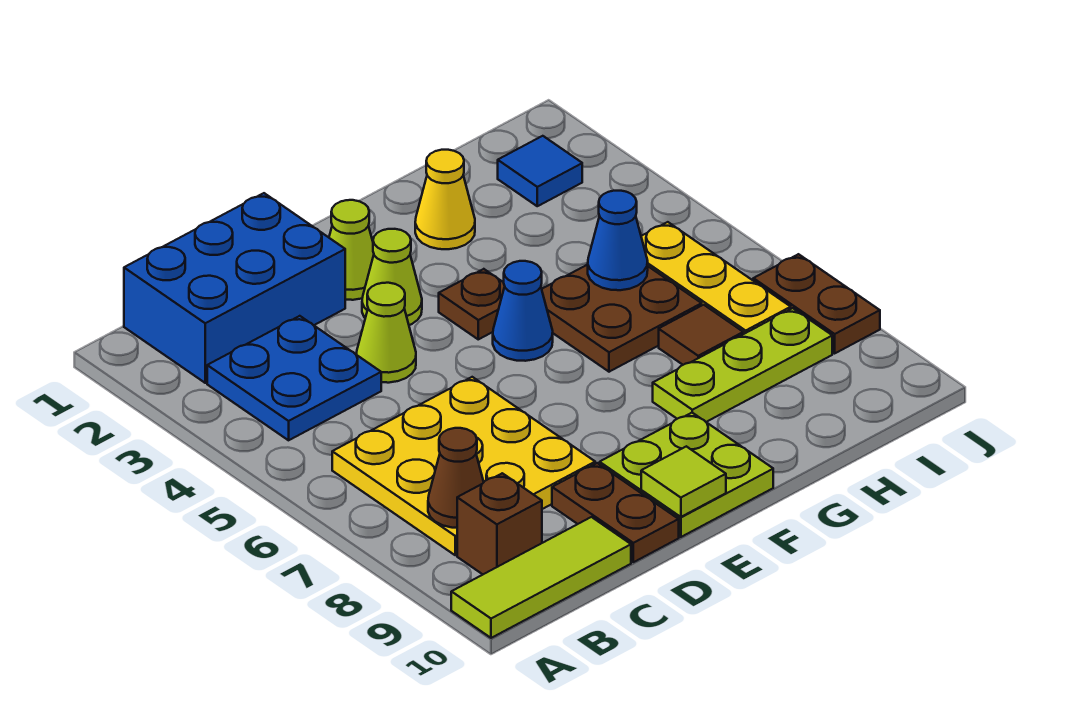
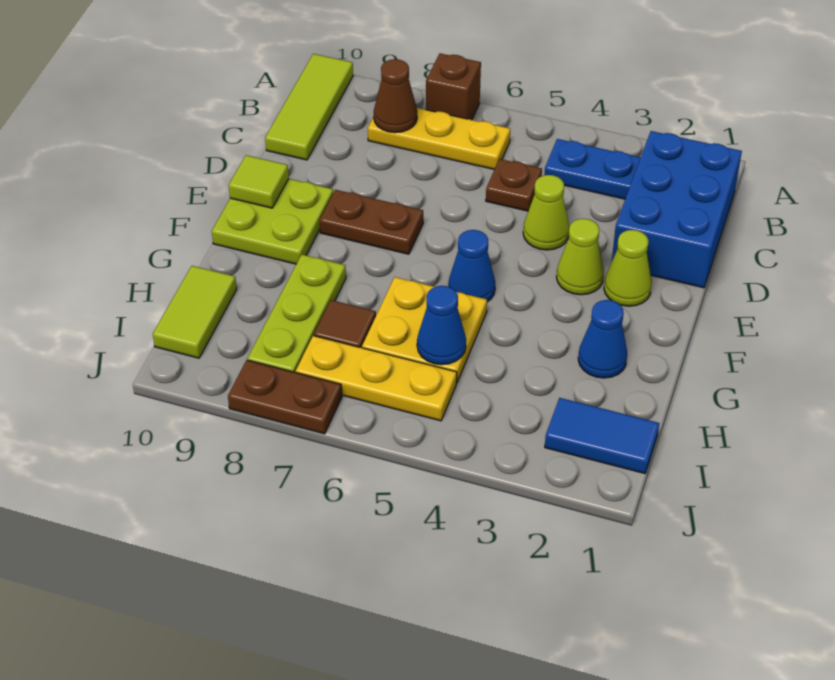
blue 2x2 plate [207,316,381,440] -> blue 1x2 plate [544,139,641,199]
yellow 3x3 plate [332,377,595,555] -> yellow 1x3 plate [368,108,510,169]
brown 1x1 brick [457,473,542,574] -> brown 1x1 brick moved to [426,53,481,120]
brown 1x2 plate [552,463,679,562] -> brown 1x2 plate moved to [320,190,423,254]
brown 1x1 plate [439,269,505,339] -> brown 1x1 plate moved to [486,159,542,211]
yellow 1x1 cone [415,150,475,249] -> blue 1x1 cone [578,300,627,378]
brown 2x2 plate [542,265,702,372] -> yellow 2x2 plate [362,277,487,383]
none -> lime 1x2 tile [153,266,237,358]
blue 1x1 tile [498,136,582,206] -> blue 1x2 tile [545,398,659,473]

